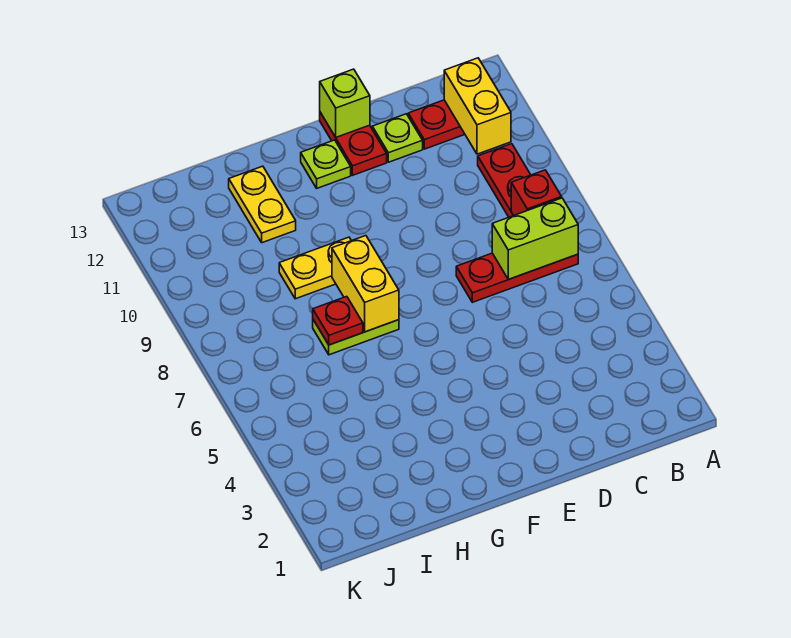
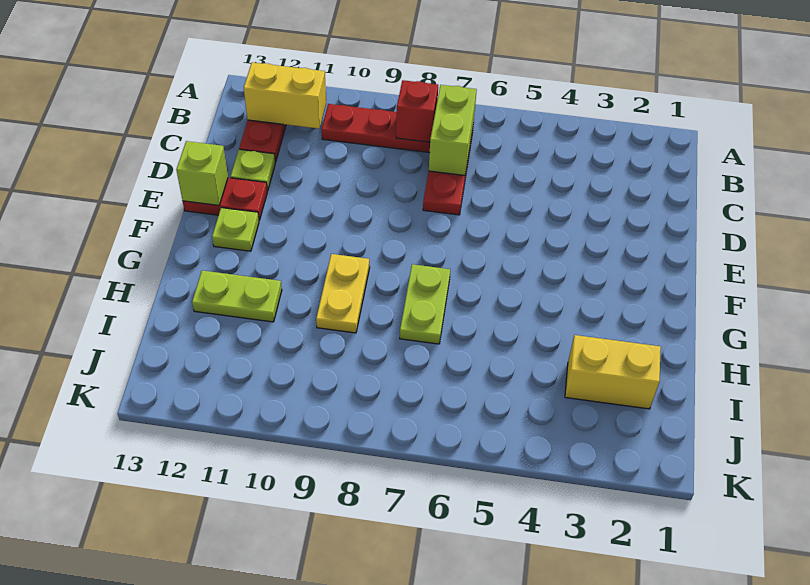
yellow 1x2 brick [332,236,399,332] -> yellow 1x2 brick moved to [565,335,661,409]
red 1x1 plate [313,296,363,345] -> none
yellow 1x2 plate [229,166,296,243] -> lime 1x2 plate [192,271,282,322]

